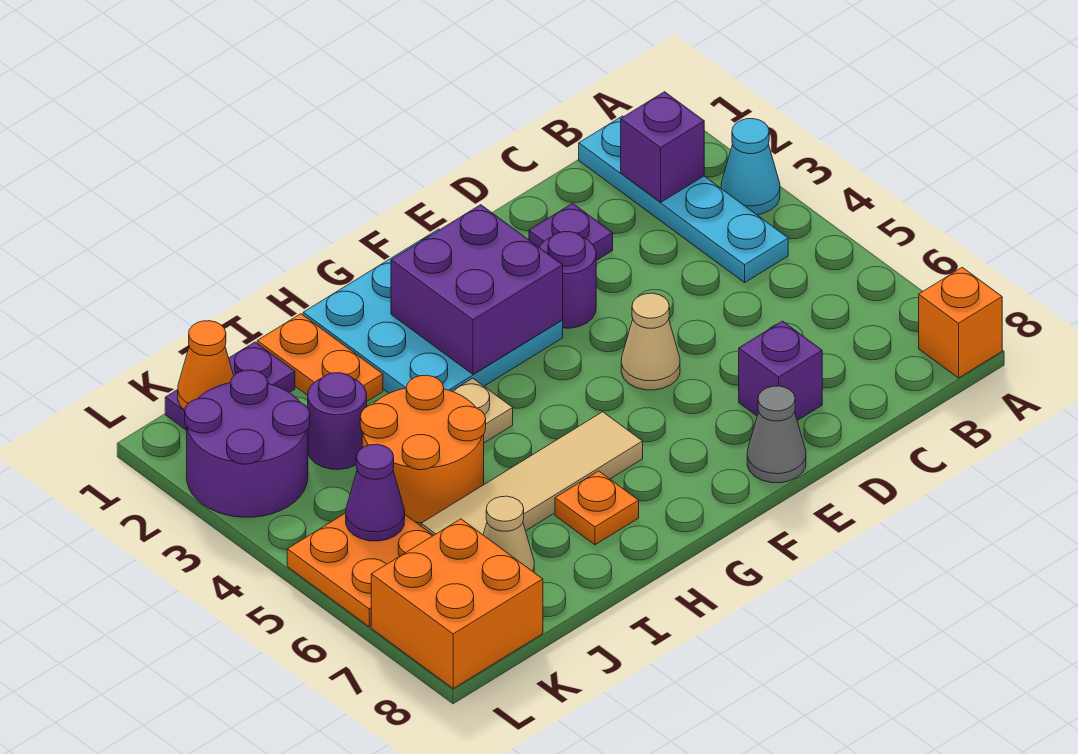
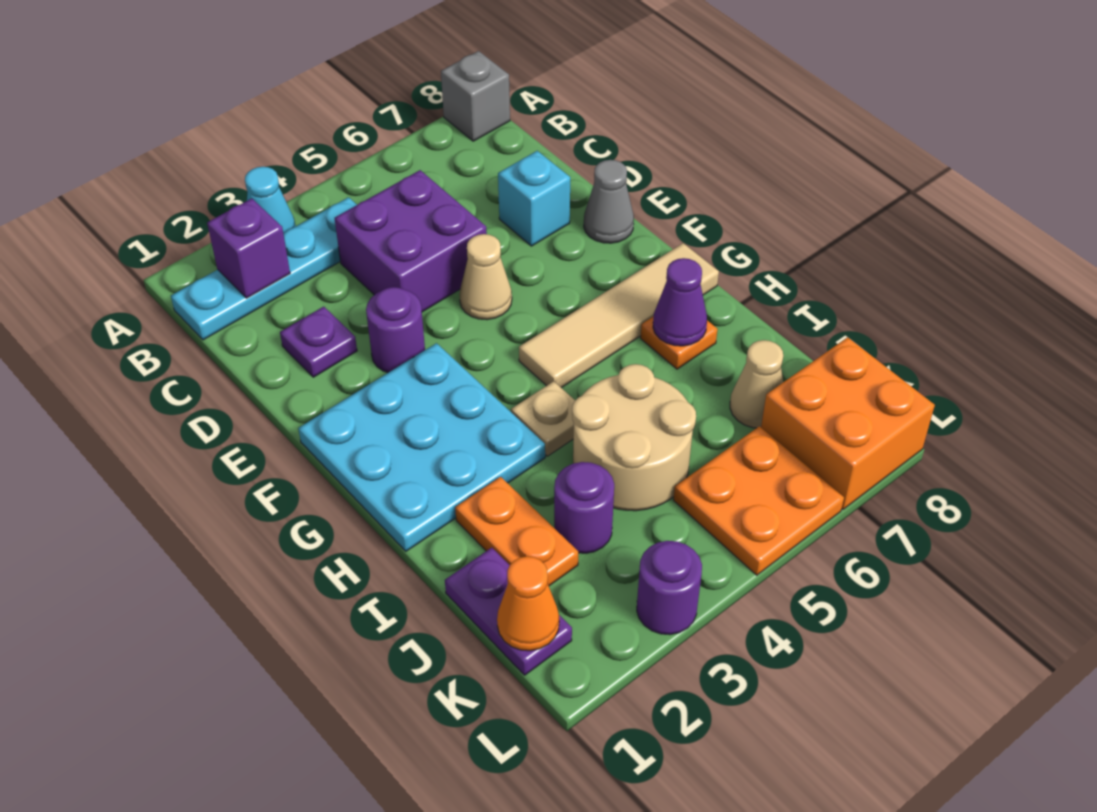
orange 1x1 brick [919,267,1002,378] -> grey 1x1 brick [441,51,510,141]
purple 1x1 brick [739,321,822,420] -> cyan 1x1 brick [498,151,570,246]
purple 2x2 brick [391,205,563,374] -> purple 2x2 brick moved to [335,170,487,312]
tan 1x4 tile [421,412,643,535] -> tan 1x4 tile turned to [519,243,719,388]
orange 1x2 plate [257,314,383,401] -> orange 1x2 plate turned to [455,477,578,586]
orange 2x2 round brick [360,375,486,523] -> tan 2x2 round brick [572,364,696,511]
purple 2x2 round brick [185,370,310,517] -> purple 1x1 round brick [637,541,702,635]
purple 1x1 cone [346,444,405,541] -> purple 1x1 cone moved to [653,258,707,346]

